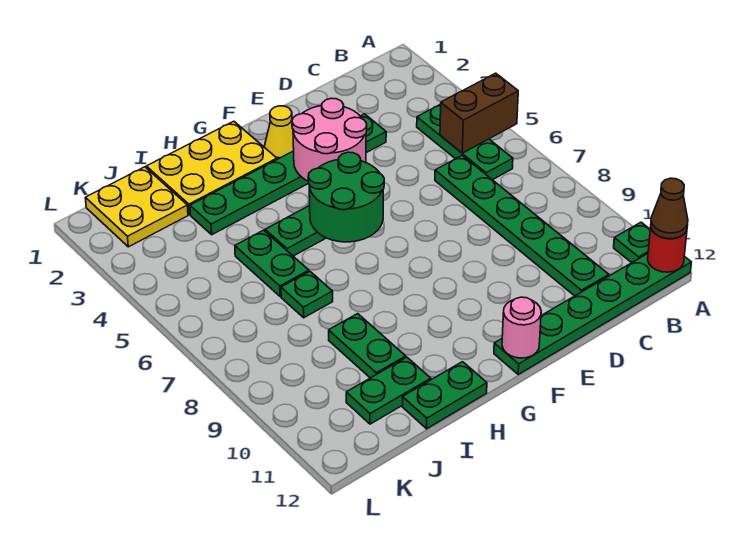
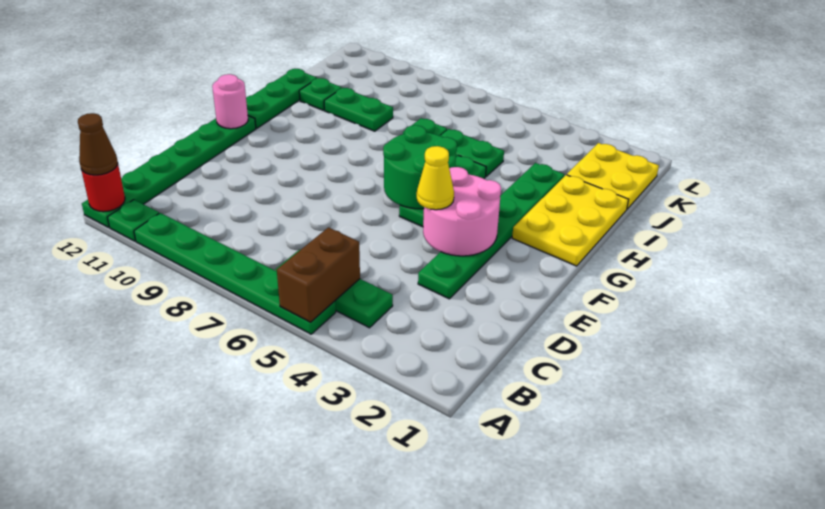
green 1x6 plate [435,156,609,296] -> green 1x6 plate moved to [134,213,336,334]
yellow 1x1 cone [264,106,294,159] -> yellow 1x1 cone moved to [417,146,454,210]
green 1x2 plate [402,362,487,429] -> green 1x3 plate [246,69,317,128]
green 1x2 plate [346,357,431,424] -> green 1x1 plate [299,78,342,110]

